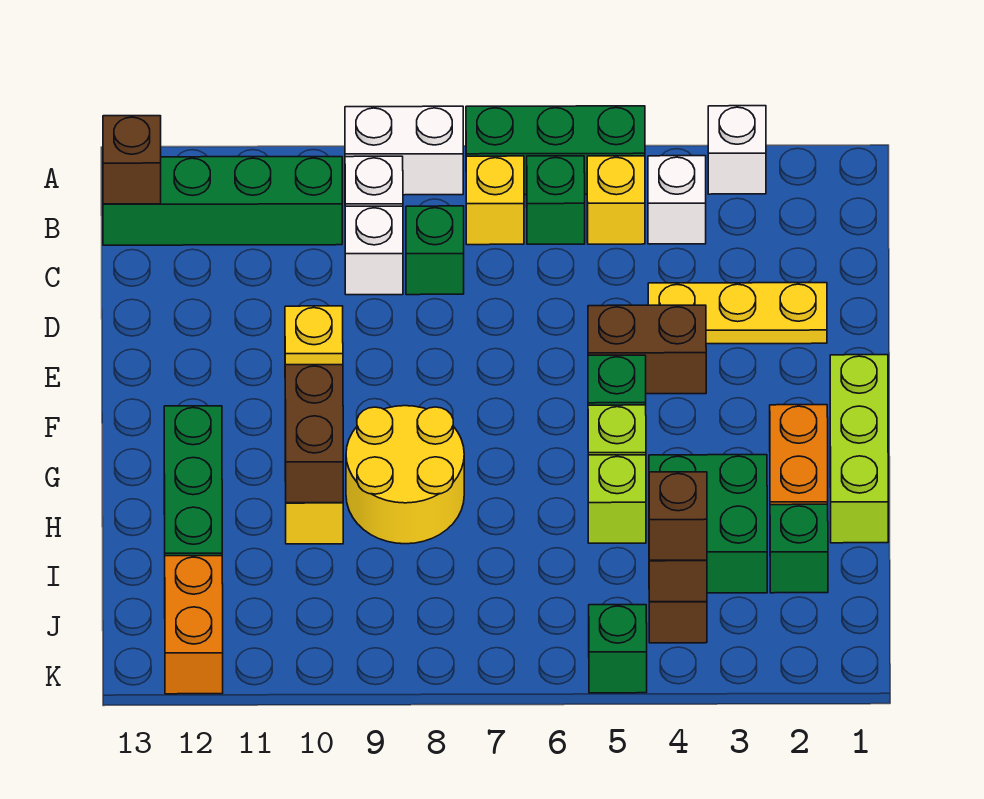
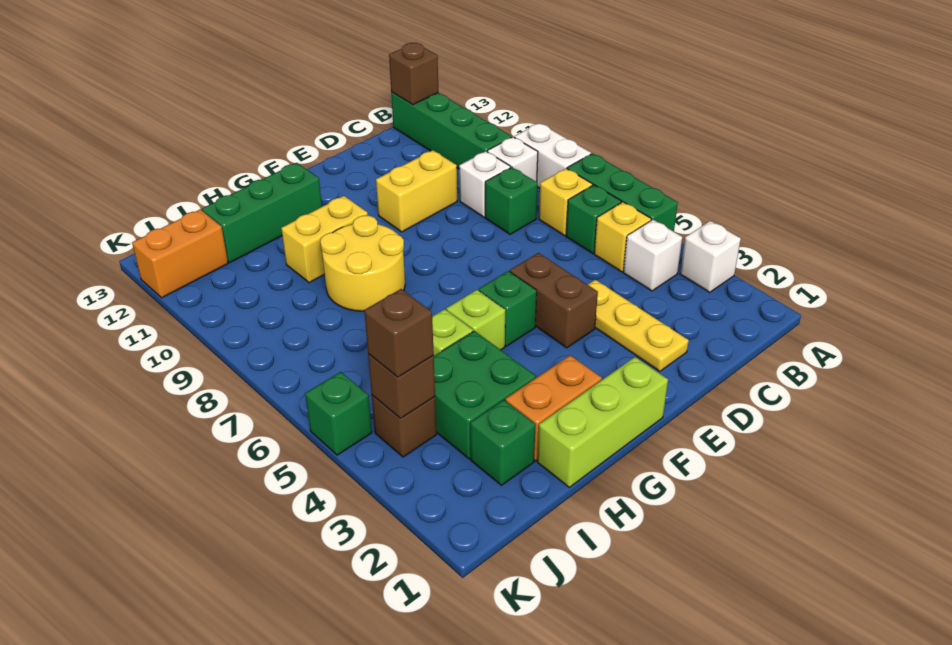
yellow 1x1 brick [285,306,343,365] -> yellow 1x2 brick [376,150,457,232]
brown 1x2 brick [285,365,343,503] -> none

